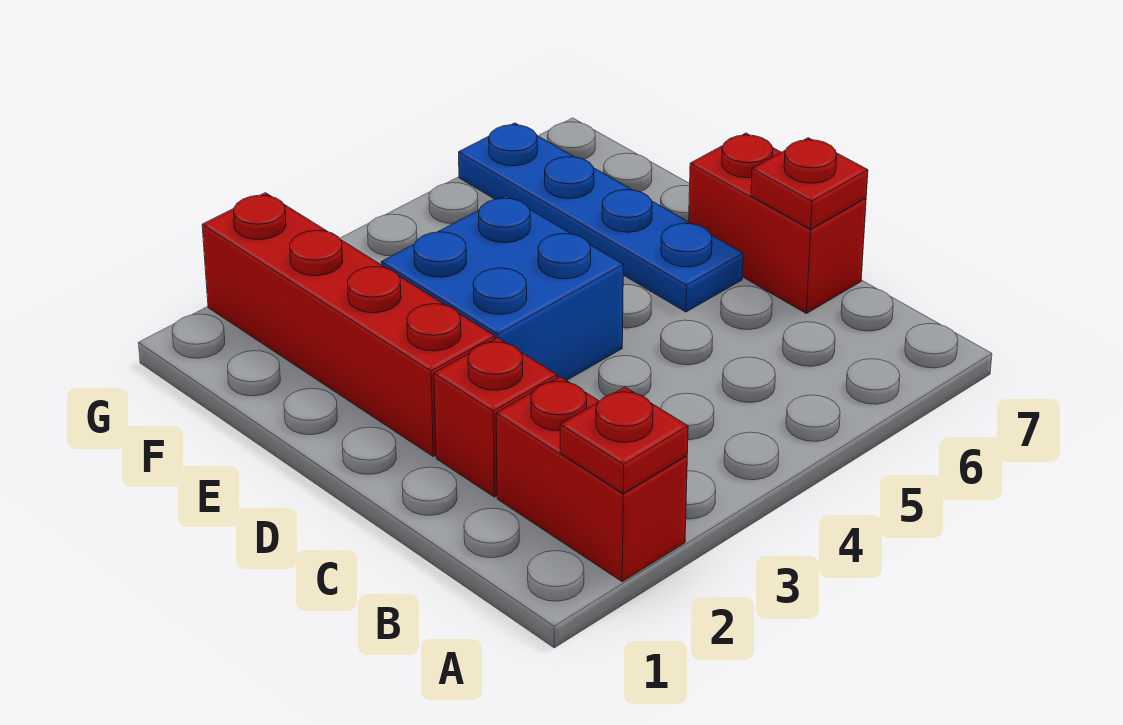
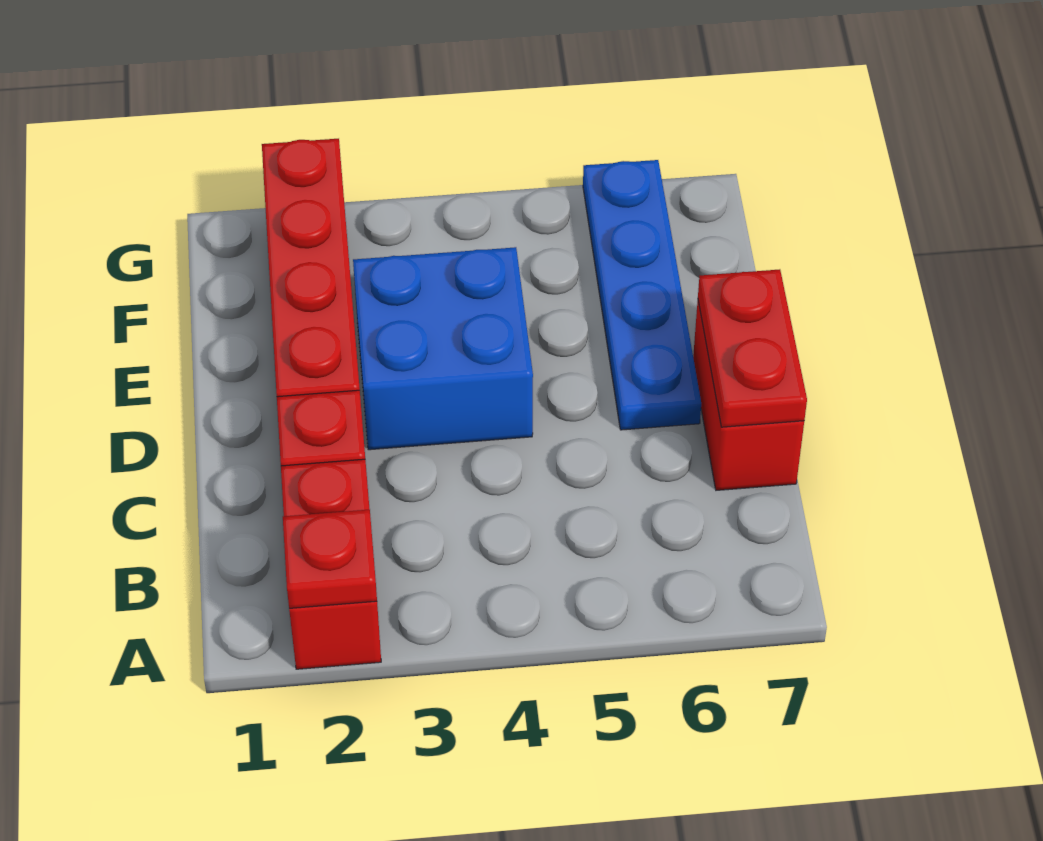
red 1x1 plate [751,138,868,229] -> red 1x2 plate [698,269,807,427]

